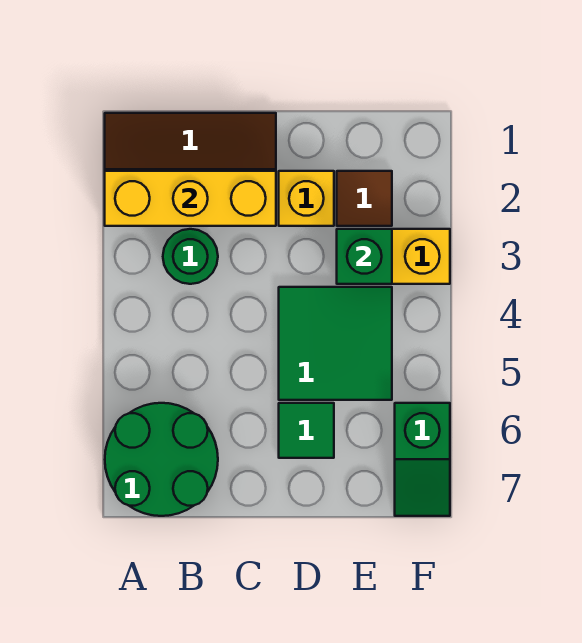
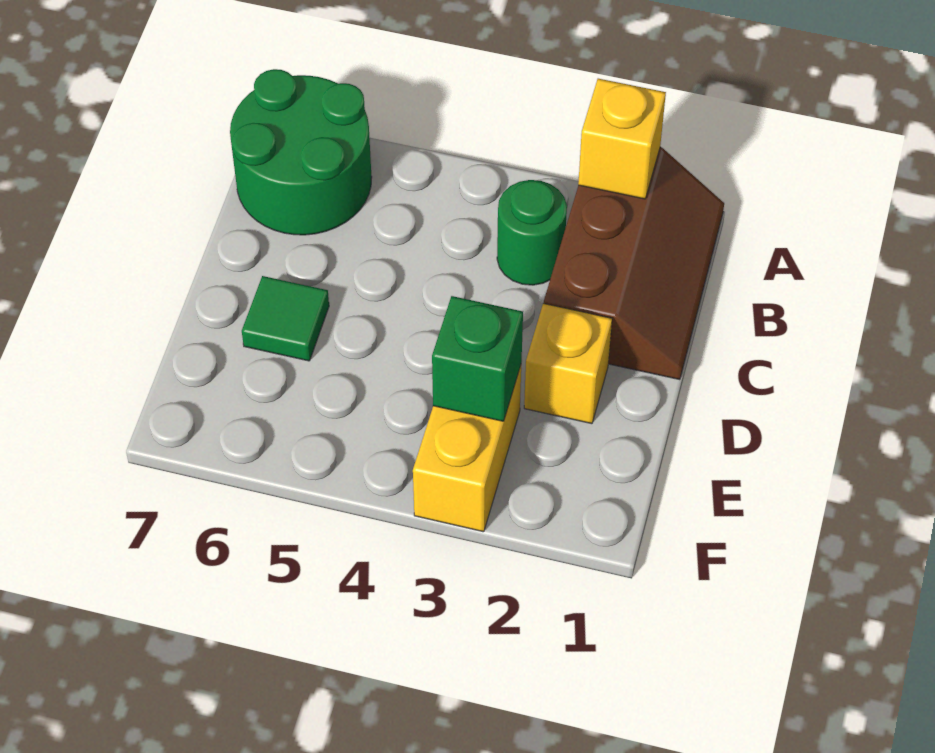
yellow 1x3 brick [105,171,276,226] -> yellow 1x1 brick [578,79,666,199]
green 2x2 tile [279,287,392,400] -> none
brown 1x1 tile [337,171,392,226] -> none
green 1x2 slope [395,403,450,516] -> none

